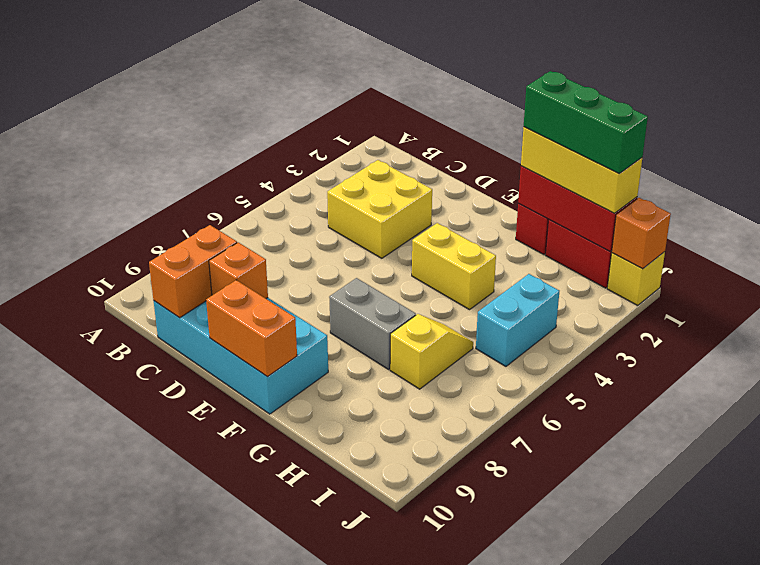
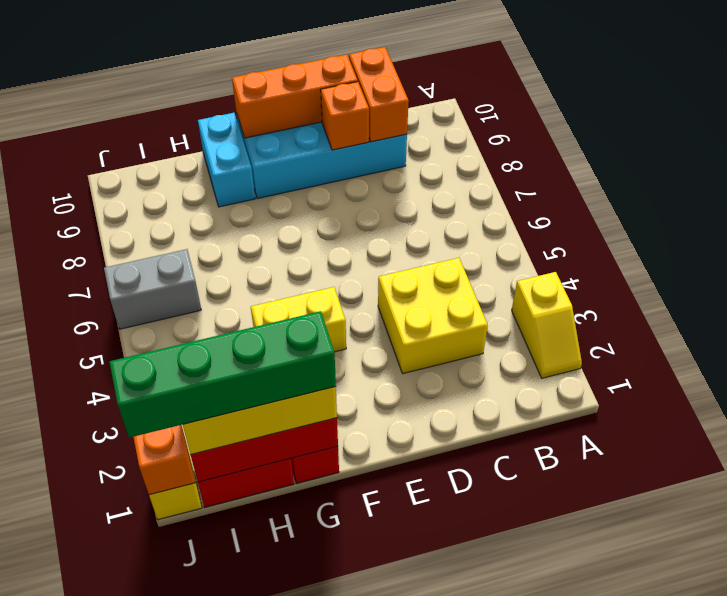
orange 1x2 brick [206,280,297,377] -> orange 1x3 brick [232,55,358,138]
grey 1x2 brick [329,278,416,369] -> grey 1x2 brick moved to [104,249,201,329]
green 1x3 brick [524,71,648,174] -> green 1x4 brick [110,311,336,438]
yellow 1x2 slope [390,314,473,389] -> yellow 1x2 slope moved to [512,272,582,378]
cyan 1x2 brick [476,274,559,366] -> cyan 1x2 brick moved to [198,113,255,207]

